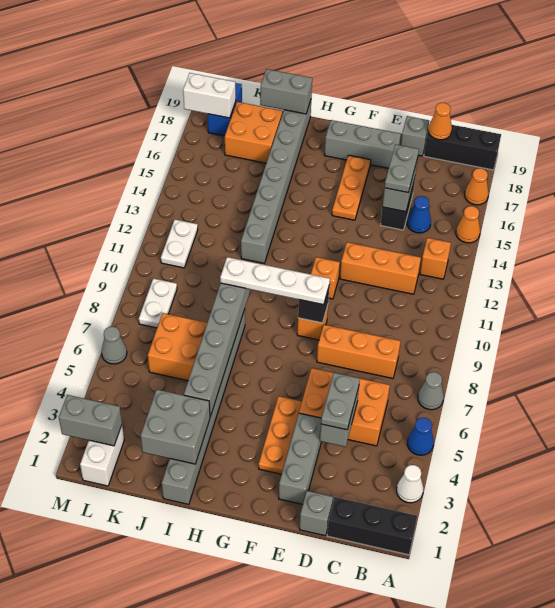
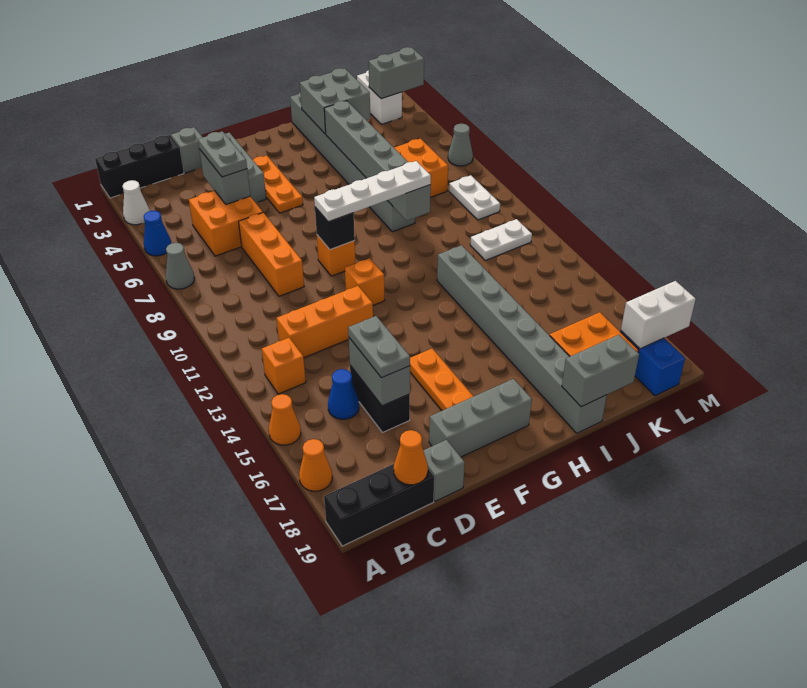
orange 2x3 brick [299,368,390,446] -> orange 2x2 brick [189,191,263,256]
orange 1x3 brick [317,325,401,378] -> orange 1x3 brick turned to [239,213,304,296]
white 1x2 plate [161,220,198,268] -> white 1x2 plate turned to [470,219,532,260]

